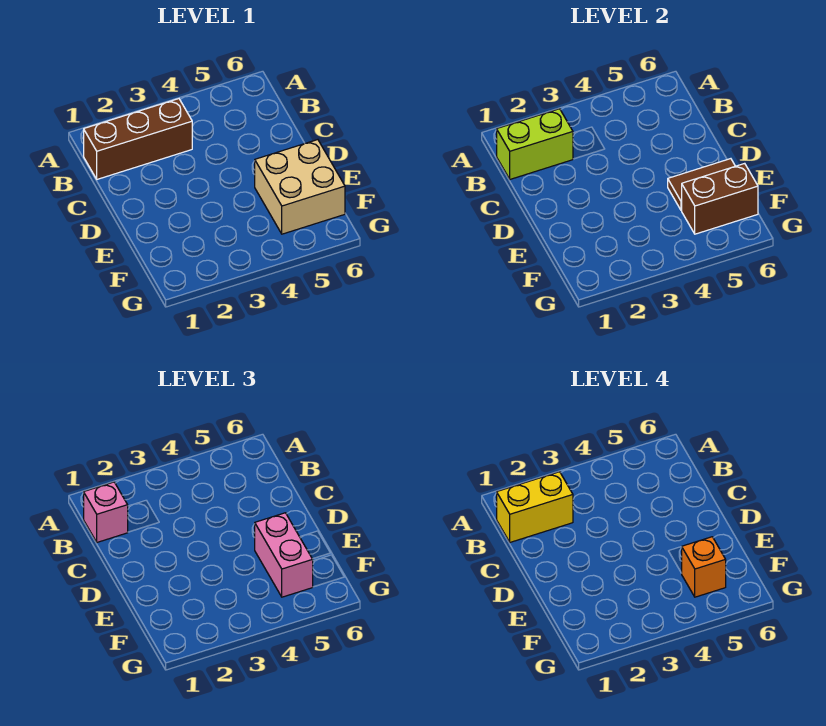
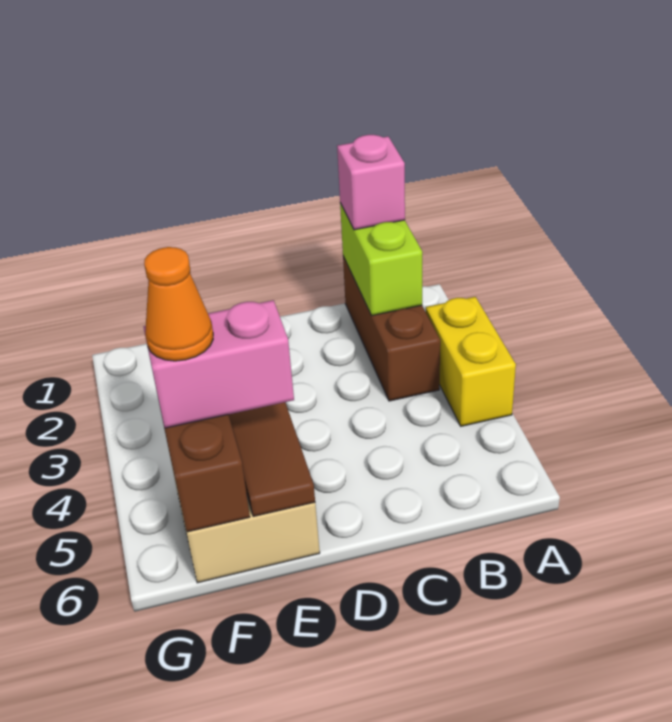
yellow 1x2 brick [497,472,573,542] -> yellow 1x2 brick moved to [426,297,516,426]
orange 1x1 brick [682,537,726,597] -> orange 1x1 cone [144,247,213,361]

